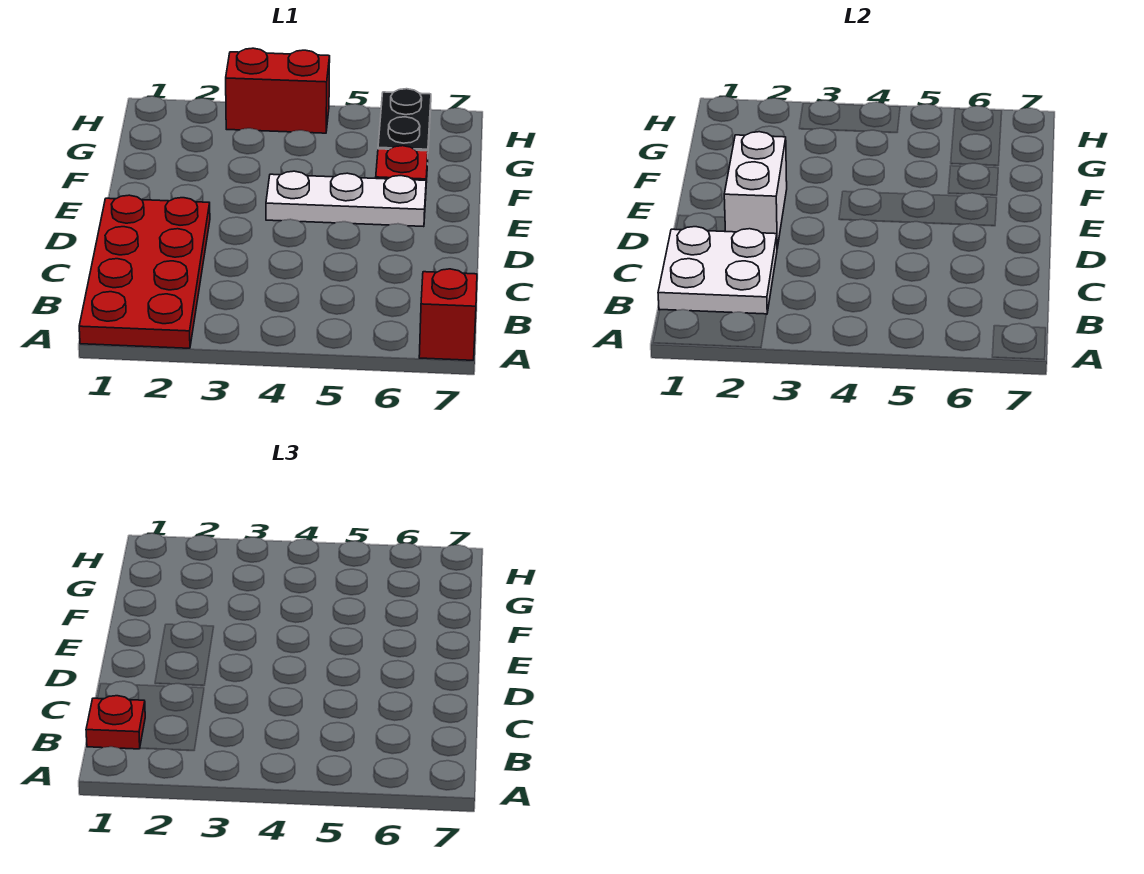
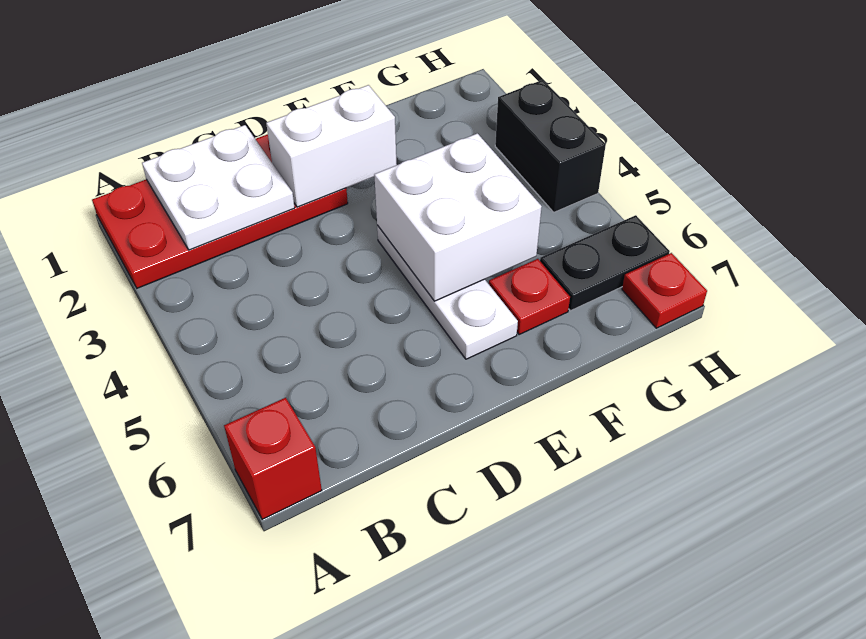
red 1x1 plate [86,696,145,749] -> red 1x1 plate moved to [622,253,707,328]
none -> white 2x2 brick [374,133,542,301]
red 1x2 brick [226,48,330,133] -> black 1x2 brick [495,80,606,212]

